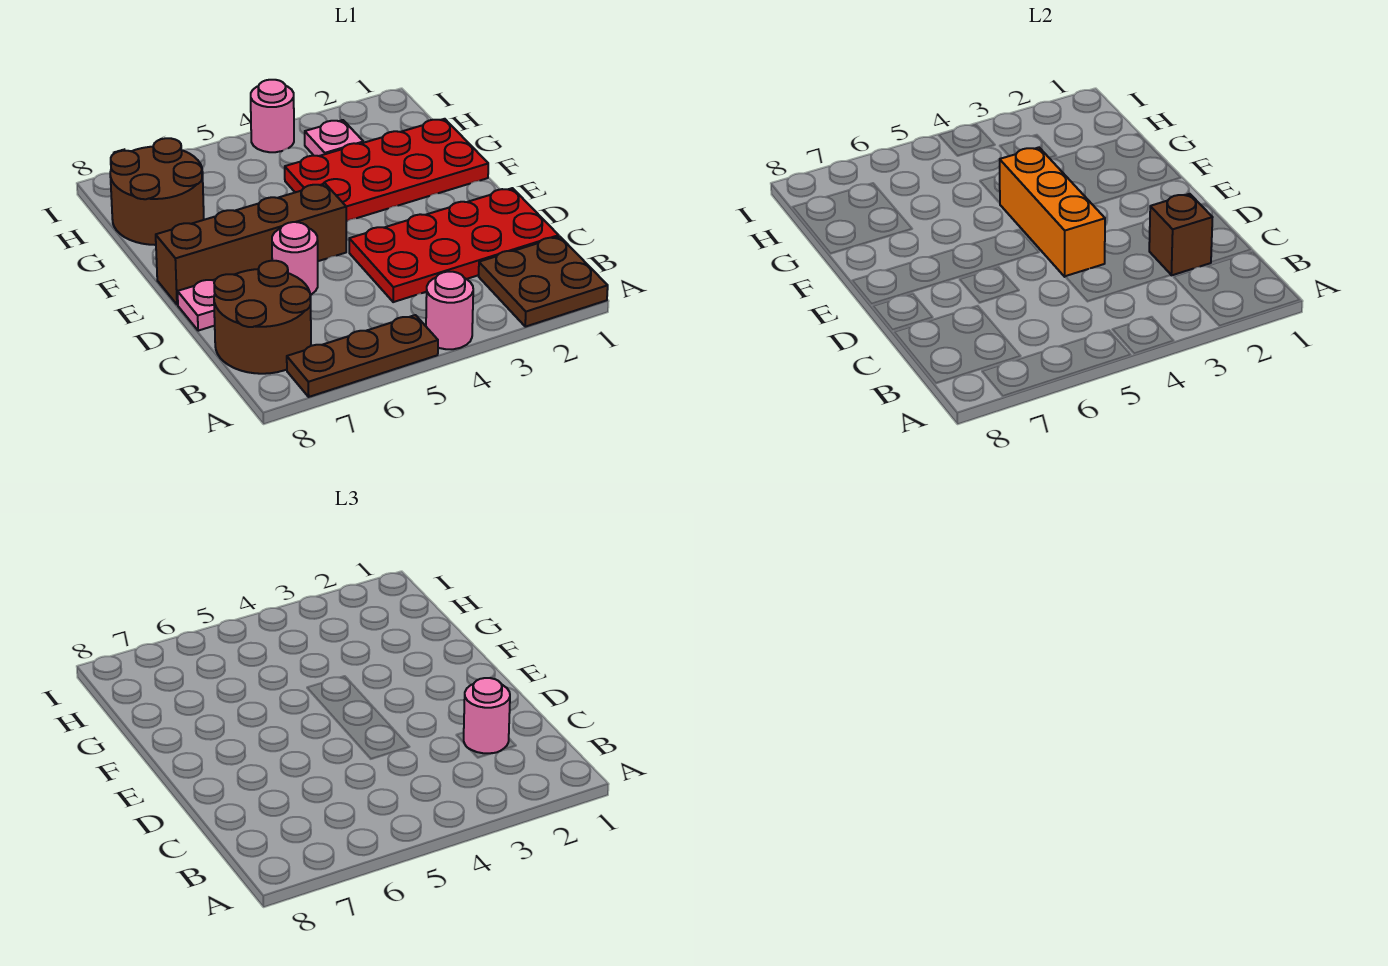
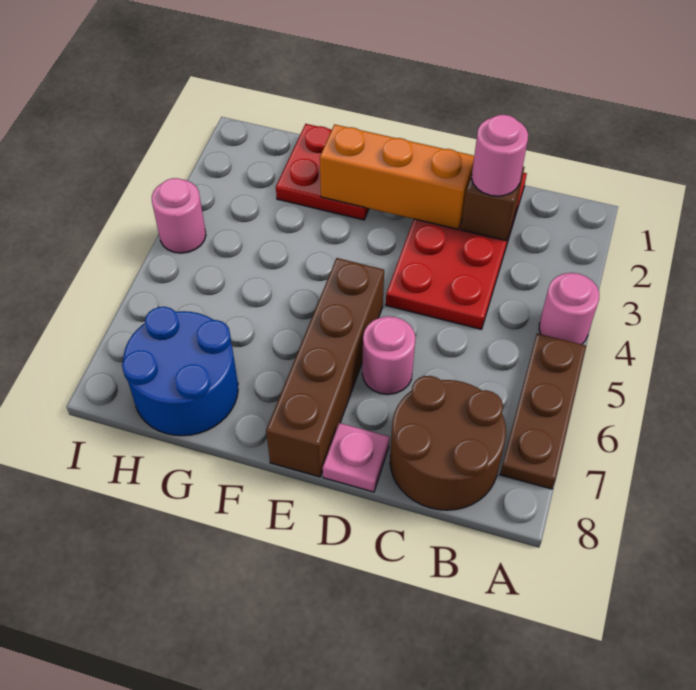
brown 2x2 plate [479,236,608,327] -> none
orange 1x3 brick [1000,147,1105,277] -> orange 1x3 brick moved to [320,124,474,229]
red 2x4 plate [285,119,488,221] -> red 2x2 plate [276,124,369,220]
brown 2x2 round brick [110,138,204,245] -> blue 2x2 round brick [122,307,238,436]
pink 1x1 plate [305,120,363,156] -> none

